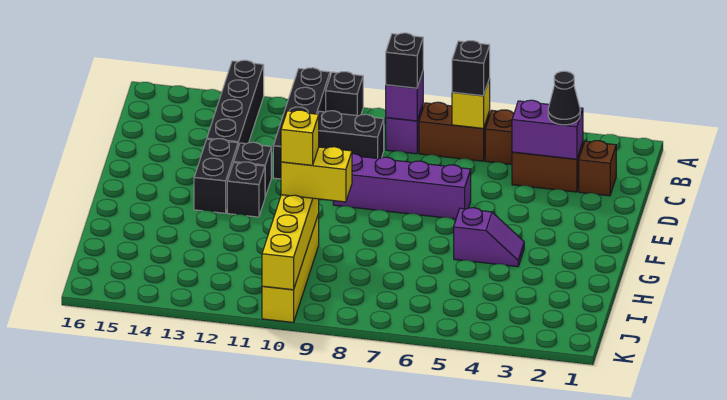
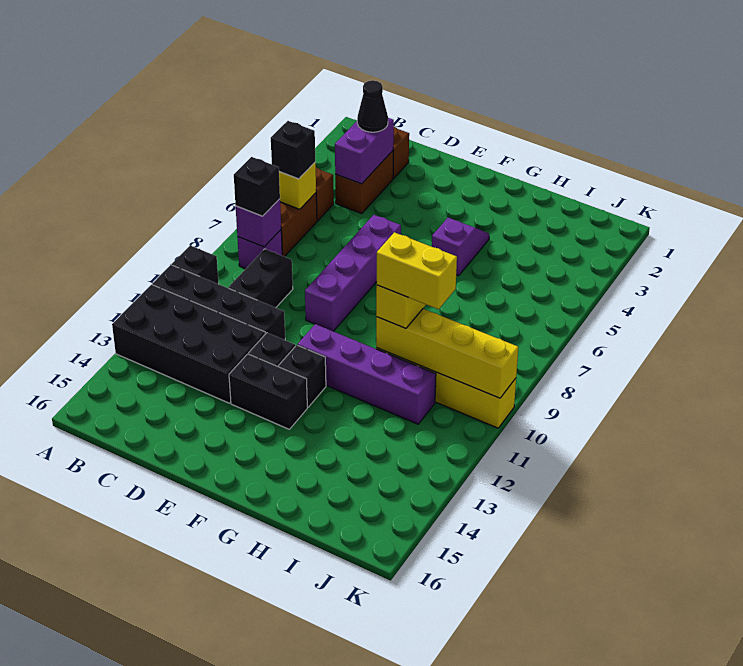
black 1x4 brick [207,60,264,146] -> black 2x4 brick [112,285,265,403]
none -> purple 1x4 brick [298,324,436,424]
yellow 1x1 brick [281,110,319,165] -> yellow 1x2 brick [377,232,457,309]

